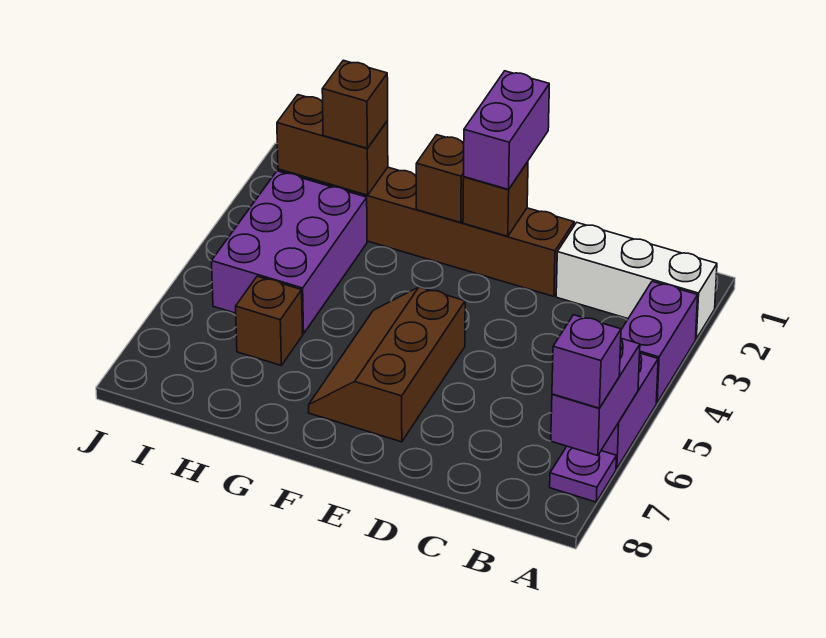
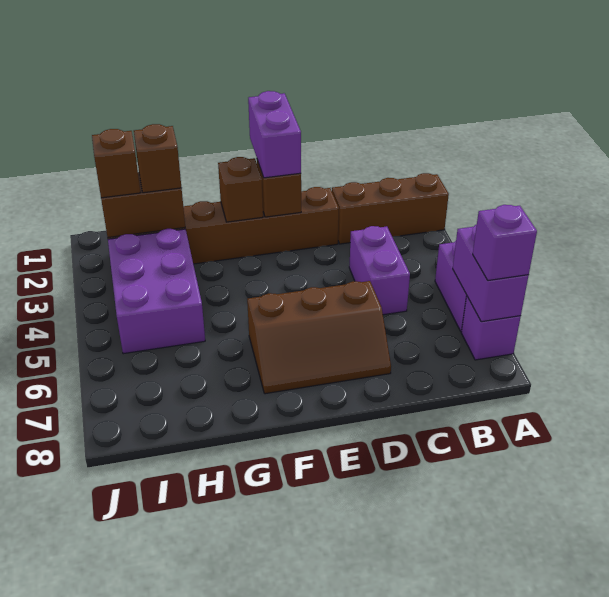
white 1x3 brick [556,223,717,339] -> brown 1x3 brick [332,173,449,244]
purple 1x2 brick [621,281,698,403] -> purple 1x2 brick moved to [349,226,410,315]
purple 1x1 plate [550,446,616,502] -> purple 1x1 brick [461,297,521,360]
brown 2x3 slope [309,287,465,442] -> brown 2x3 slope turned to [247,281,391,394]
brown 1x1 brick [236,276,303,365] -> brown 1x1 brick moved to [92,129,140,198]

